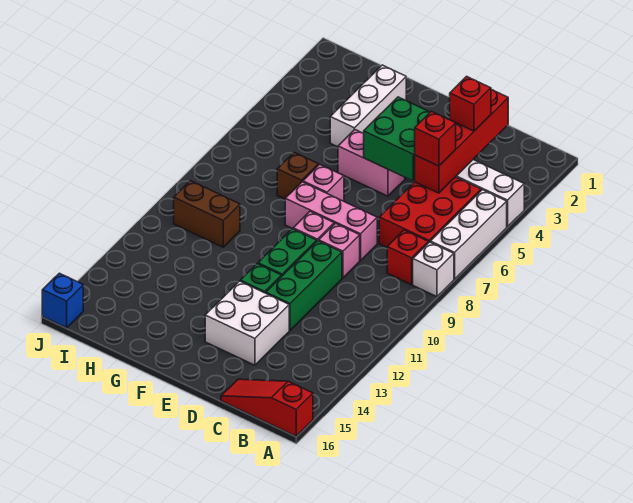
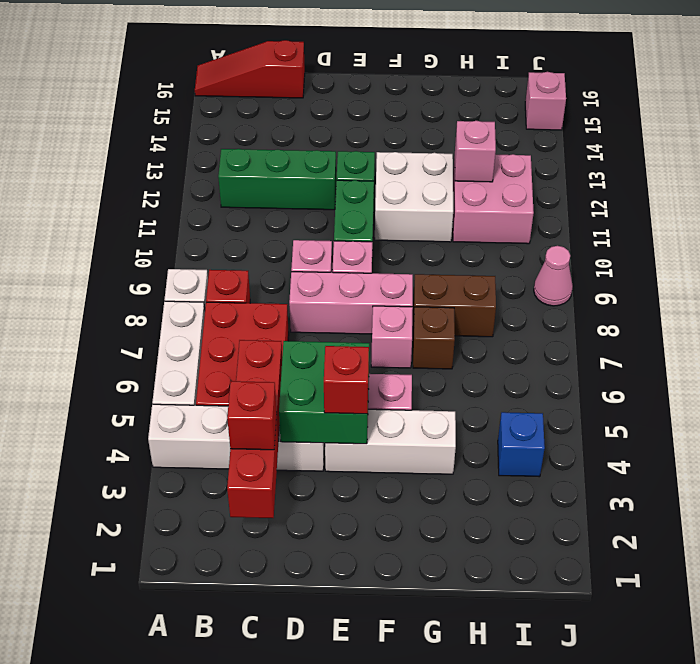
red 1x3 slope [221,379,313,436] -> red 1x3 slope turned to [195,40,305,98]
red 1x1 brick [415,111,456,166] -> red 1x1 brick moved to [324,346,369,414]
green 1x3 brick [266,241,342,330] -> green 1x3 brick turned to [218,149,336,210]
white 2x2 brick [205,281,289,365] -> white 2x2 brick moved to [375,152,453,242]
white 1x3 brick [330,65,406,147] -> white 1x3 brick turned to [325,409,456,474]
brown 1x2 brick [174,181,240,247] -> brown 1x2 brick moved to [413,274,496,337]
none -> pink 2x2 brick [453,154,534,244]
none -> pink 1x1 brick [455,121,496,182]
none -> pink 1x1 cone [534,246,573,306]
none -> pink 1x1 brick [525,72,566,130]
blue 1x1 brick [42,273,83,328] -> blue 1x1 brick moved to [498,412,545,477]

